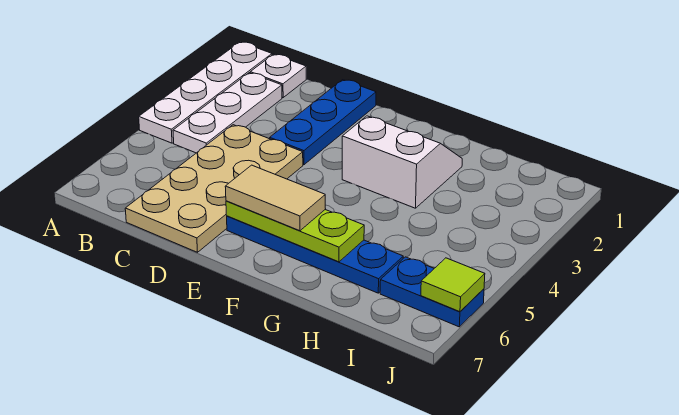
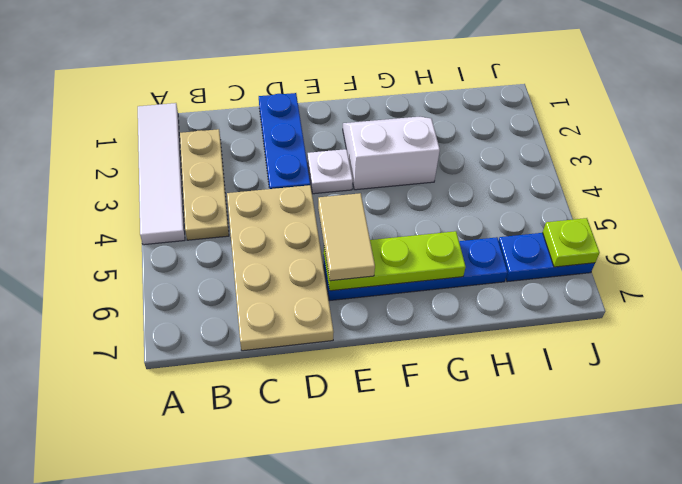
white 1x4 plate [139,42,272,143] -> white 1x4 tile [138,103,185,245]
white 1x1 plate [250,54,306,97] -> white 1x1 plate moved to [308,149,353,194]
white 1x3 plate [173,73,282,153] -> tan 1x3 plate [180,129,229,240]
tan 1x2 tile [225,165,325,231] -> tan 1x2 tile turned to [318,193,375,281]
lime 1x1 tile [421,258,485,312] -> lime 1x1 plate [543,218,600,267]

